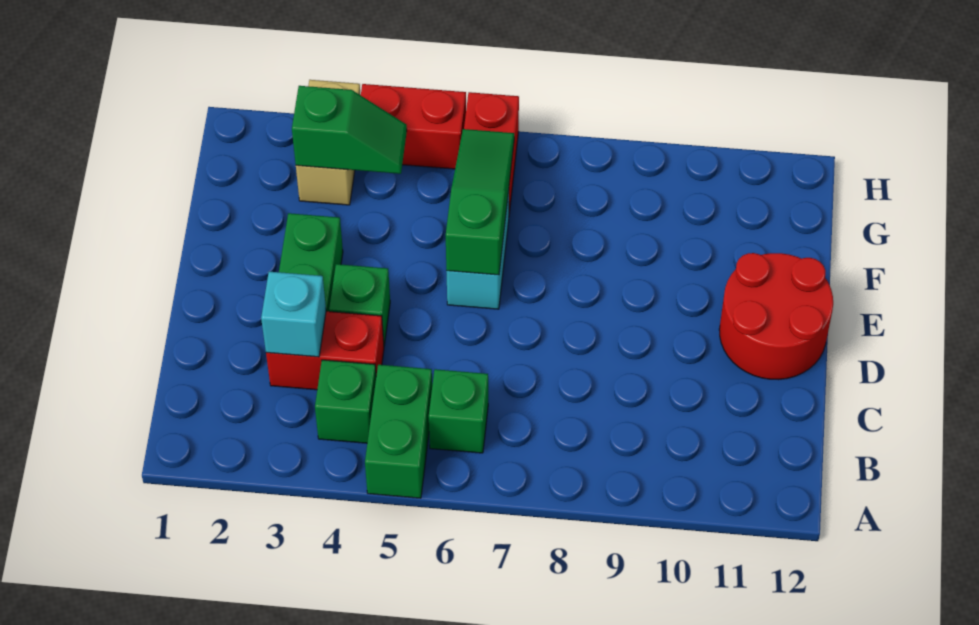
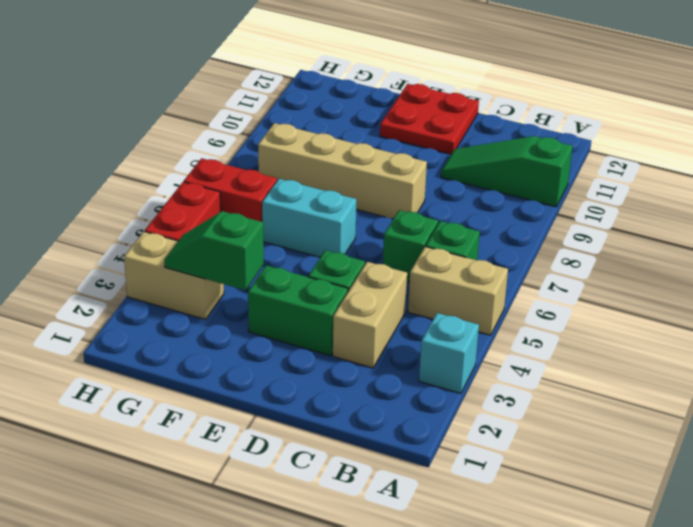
green 1x2 brick [365,365,432,498] -> tan 1x2 brick [408,247,508,335]
green 1x1 brick [315,360,376,443] -> green 1x1 brick moved to [383,210,438,282]
red 1x2 brick [266,311,384,390] -> tan 1x2 brick [333,262,407,368]
cyan 1x1 brick [261,272,326,357] -> cyan 1x1 brick moved to [419,313,479,393]
none -> tan 1x4 brick [258,123,427,219]
red 2x2 round brick [719,253,833,380] -> red 2x2 plate [380,84,479,154]
green 1x3 slope [446,129,514,275] -> green 1x3 slope moved to [441,136,573,207]
green 1x2 slope [292,86,407,174] -> green 1x2 slope turned to [164,211,264,290]

